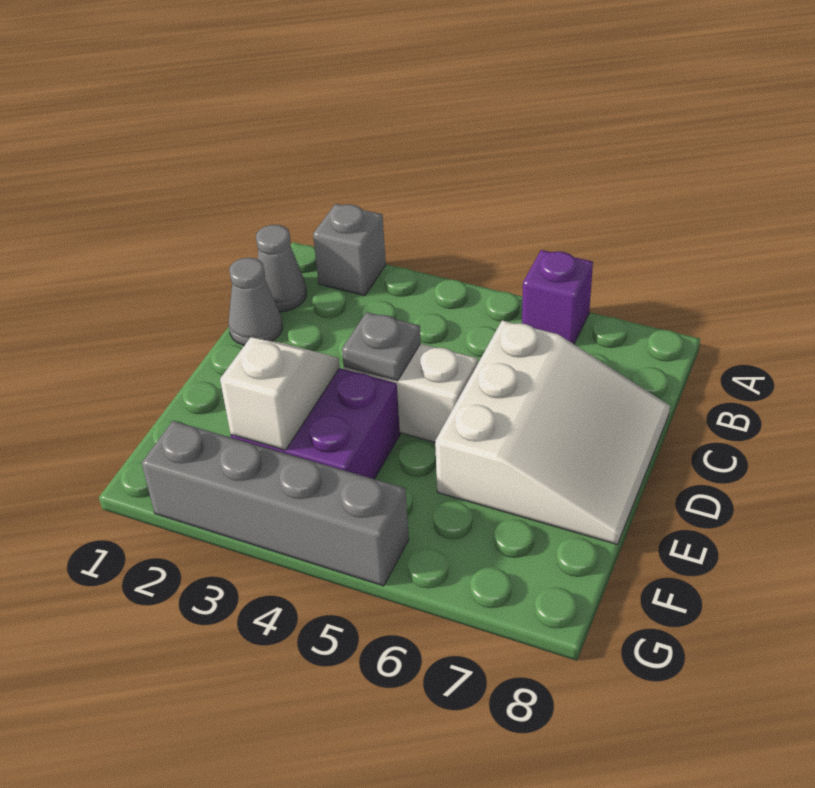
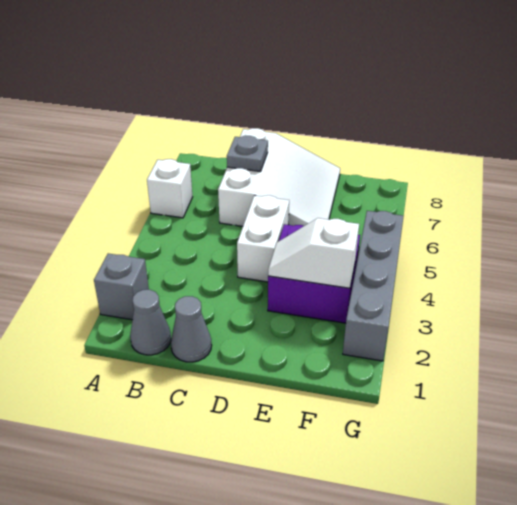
purple 1x1 brick [522,250,593,344] -> white 1x1 brick [147,159,192,218]
white 3x3 slope [435,321,670,544] -> white 3x3 slope turned to [218,128,340,226]
grey 1x1 plate [342,312,421,381] -> grey 1x1 plate moved to [227,136,268,172]

